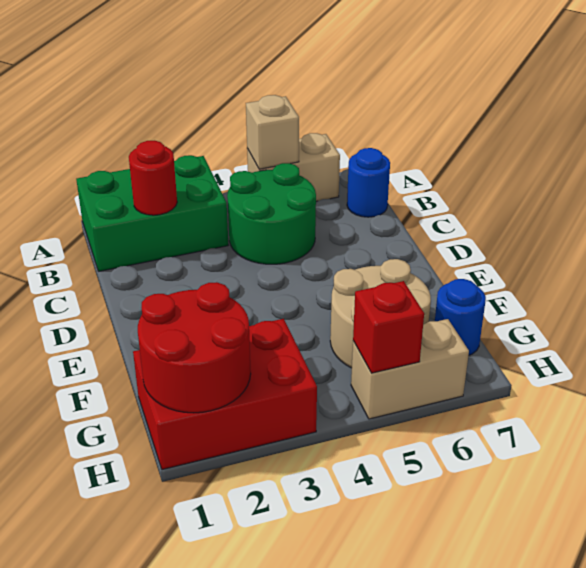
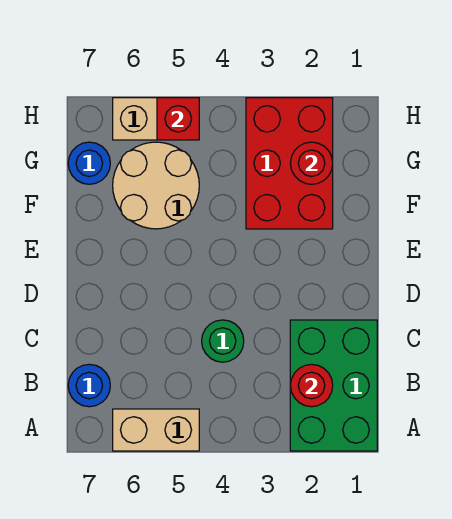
green 2x3 brick [76,155,228,271] -> green 2x3 brick turned to [290,320,377,451]
tan 1x1 brick [246,95,299,169] -> none
green 2x2 round brick [227,163,316,264] -> green 1x1 round brick [202,320,244,362]
red 2x3 brick [133,319,317,470] -> red 2x3 brick turned to [246,98,333,229]
red 2x2 round brick [138,282,251,413] -> red 1x1 round brick [290,142,333,184]

